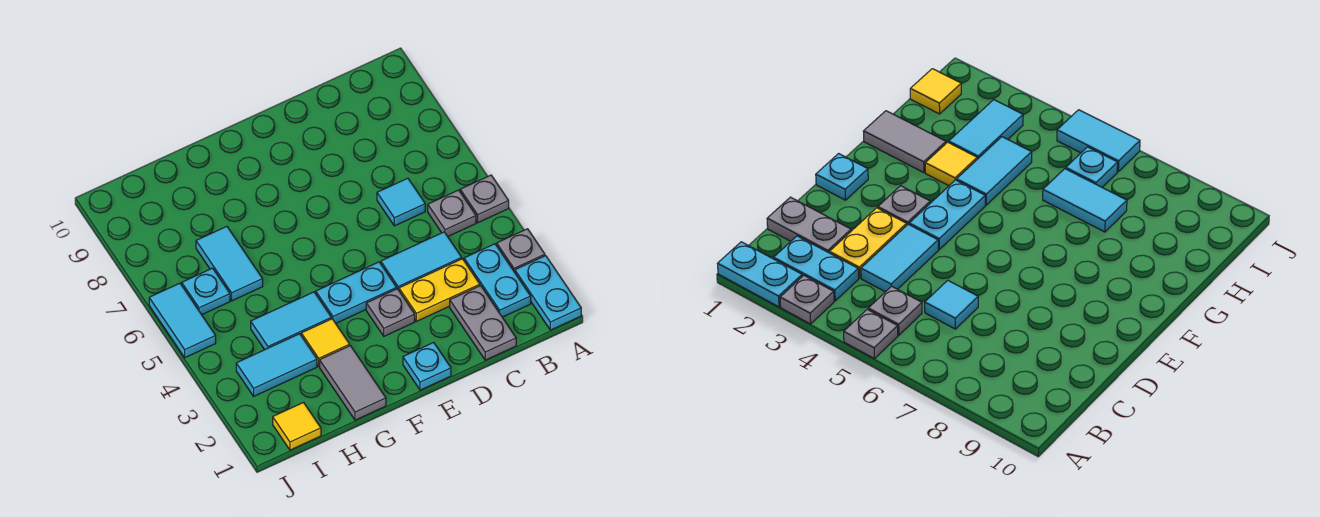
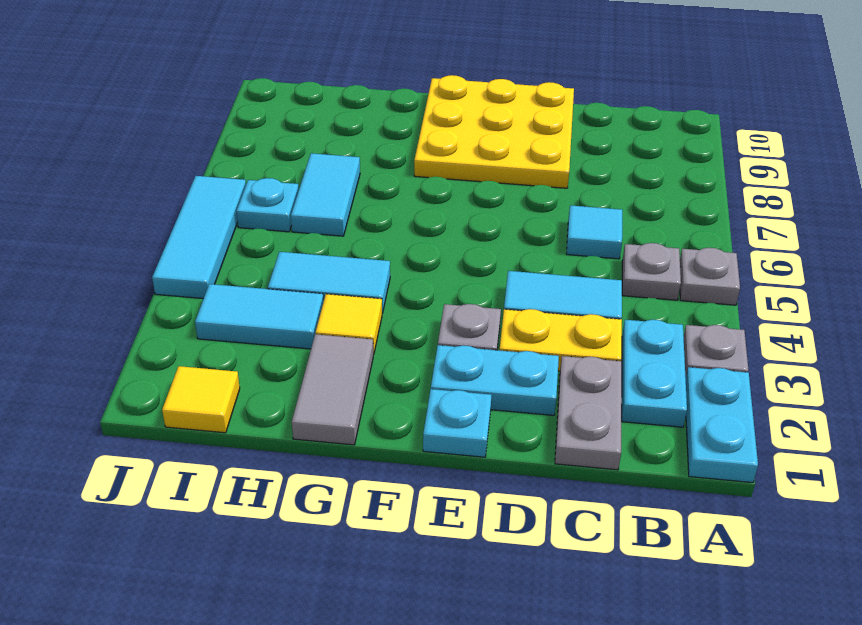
none -> yellow 3x3 plate [414,75,574,188]
cyan 1x2 plate [316,262,397,323] -> cyan 1x2 plate moved to [431,345,559,415]
cyan 1x2 tile [149,283,216,358] -> cyan 1x3 tile [152,176,246,299]

